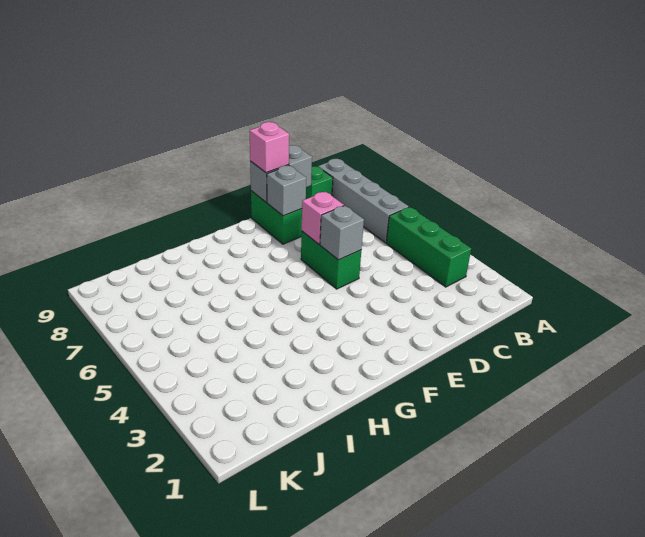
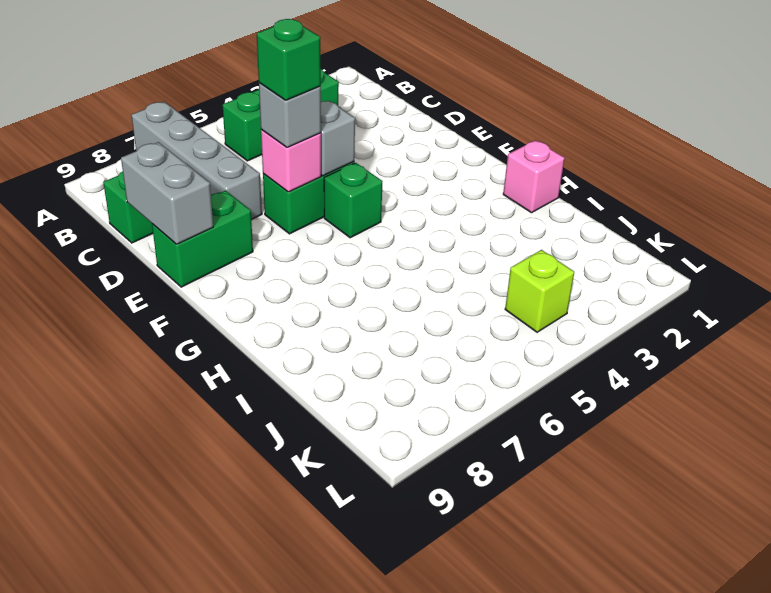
grey 1x4 brick [318,159,409,243] -> grey 1x4 brick turned to [132,102,262,220]
none -> green 1x1 brick [257,19,321,100]
grey 1x1 brick [267,166,306,216] -> grey 1x1 brick moved to [259,83,321,148]
pink 1x1 brick [250,122,289,173] -> pink 1x1 brick moved to [503,140,565,213]
none -> green 1x1 brick [324,163,383,238]
none -> lime 1x1 brick [505,250,574,332]

